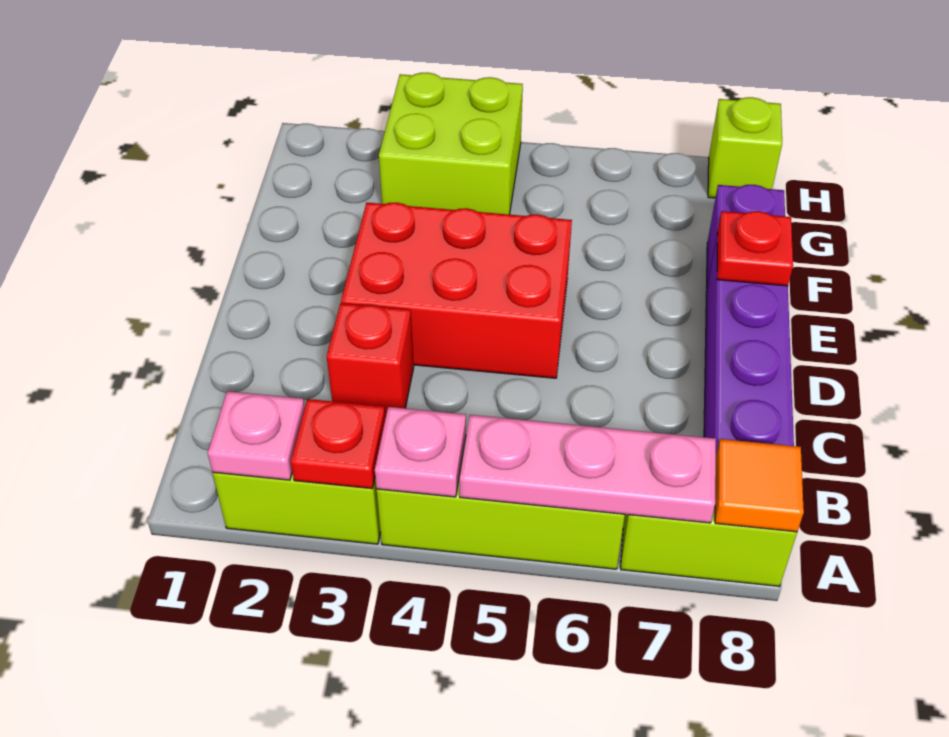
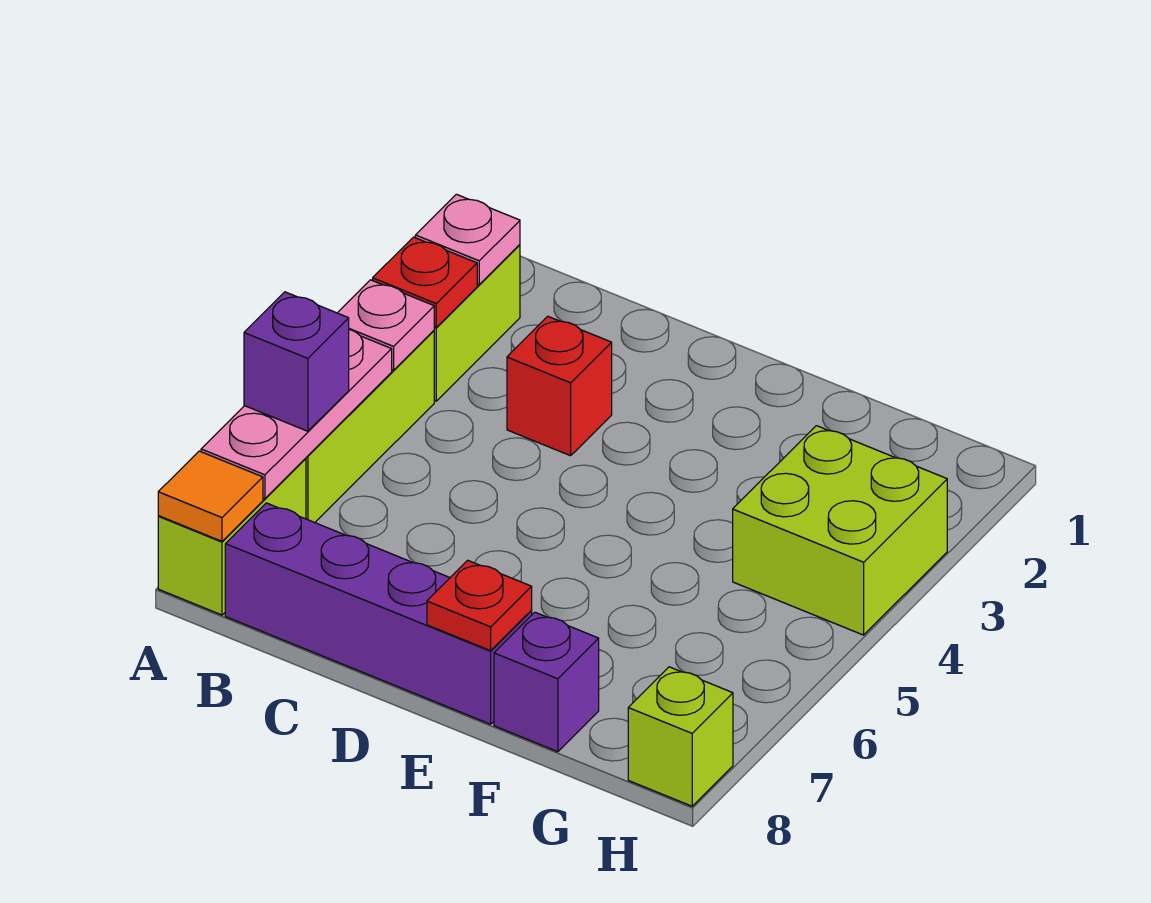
none -> purple 1x1 brick [244,292,349,431]
red 2x3 brick [341,203,572,378] -> none

